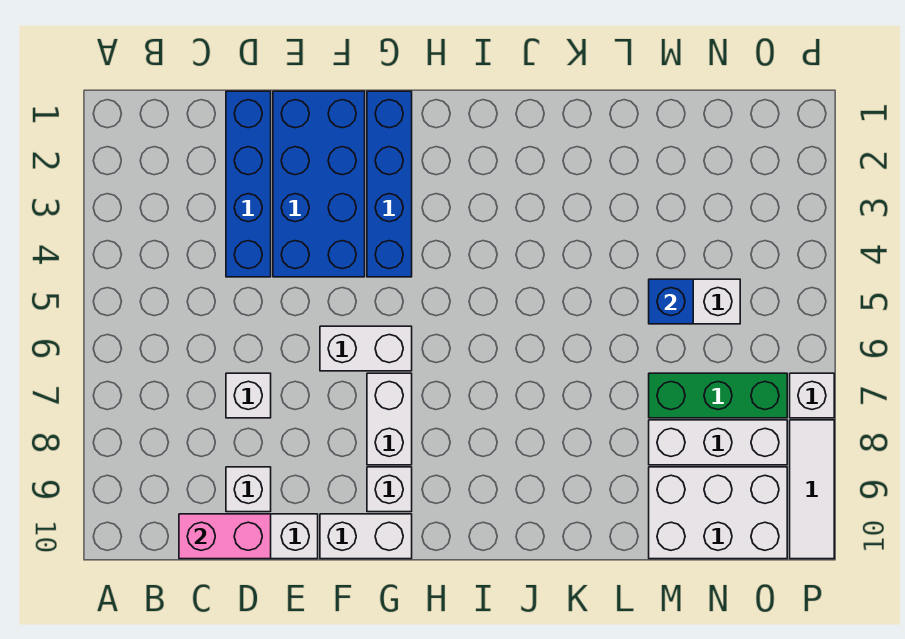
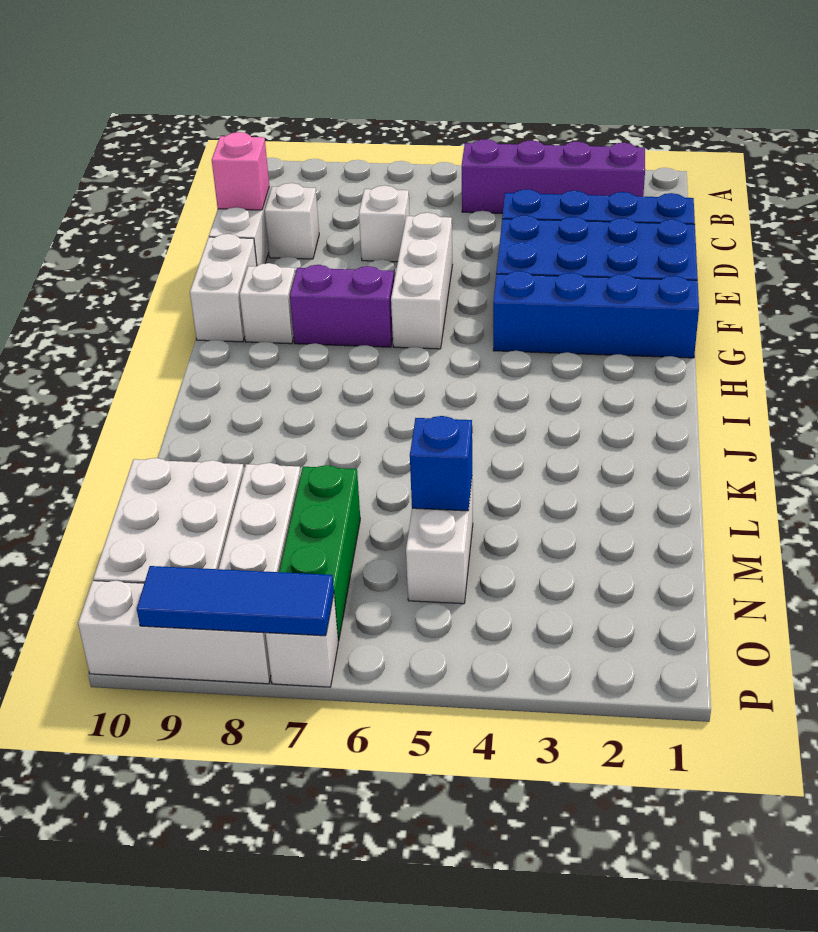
none -> purple 1x4 brick [462,139,645,213]
pink 1x2 brick [179,514,271,559] -> pink 1x1 brick [212,132,269,210]
white 1x2 brick [320,326,412,371] -> white 1x3 brick [391,213,452,349]
white 1x2 brick [367,373,412,465] -> purple 1x2 brick [290,265,394,347]
none -> blue 1x3 tile [137,566,334,636]
white 1x3 tile [790,420,834,559] -> white 1x3 brick [78,581,271,684]

